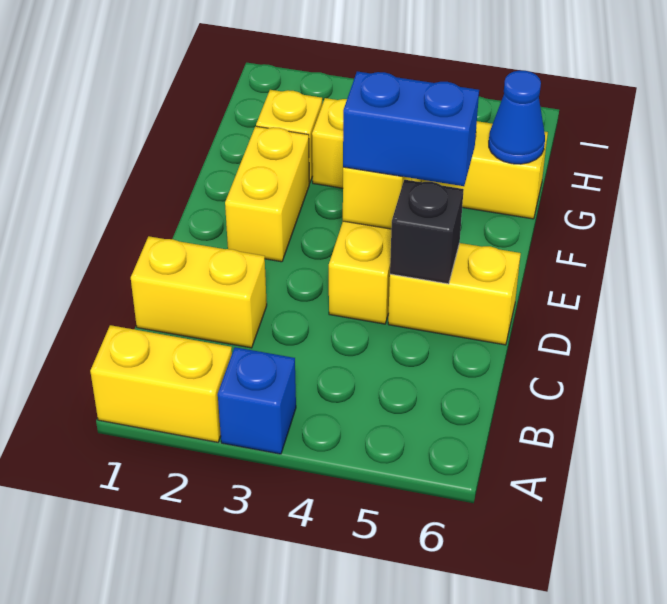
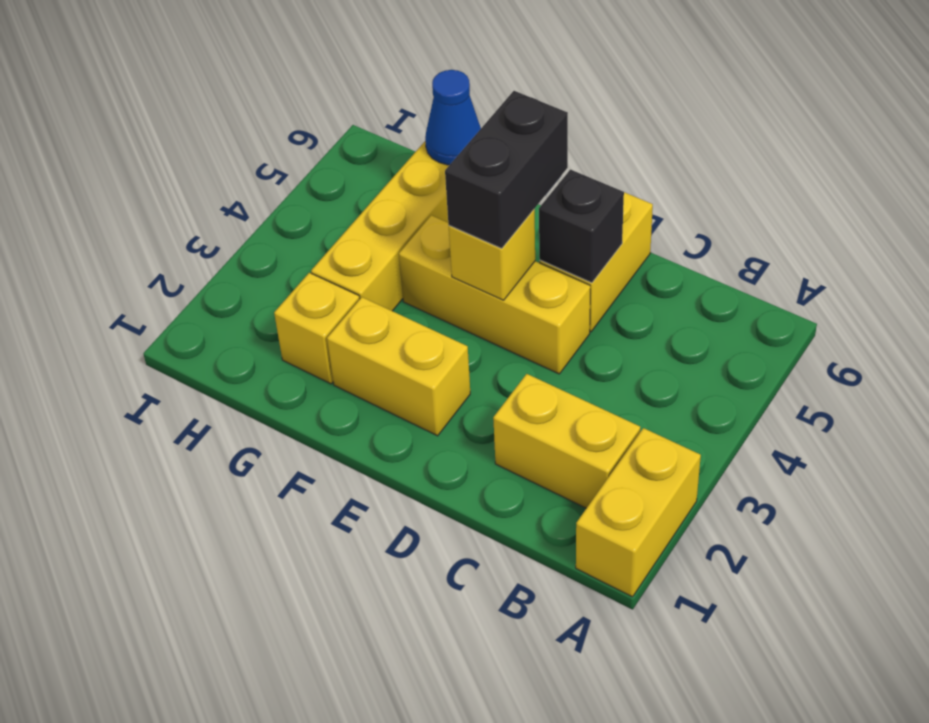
blue 1x1 brick [218,347,296,454] -> none
yellow 1x2 brick [131,236,267,348] -> yellow 1x2 brick turned to [493,374,640,508]
blue 1x2 brick [343,71,479,186] -> black 1x2 brick [445,91,568,249]

